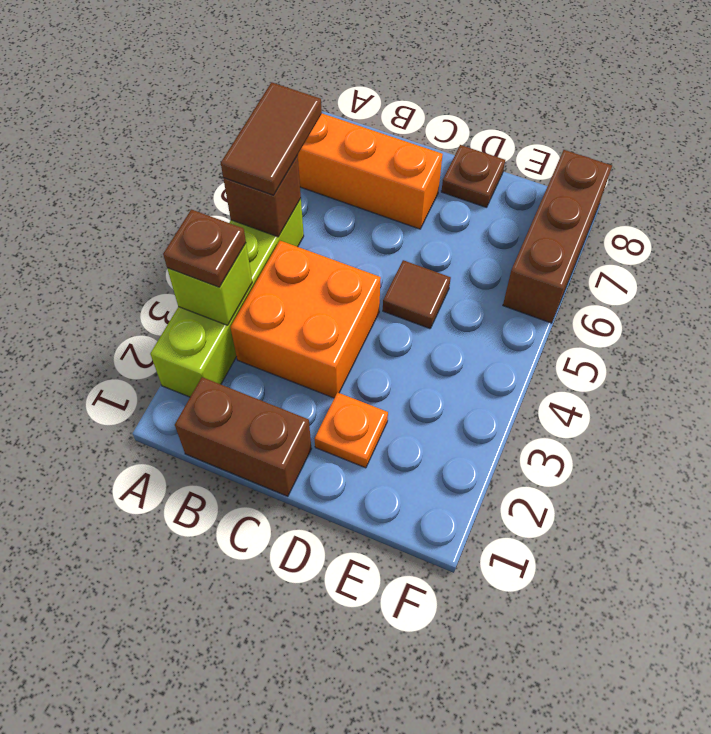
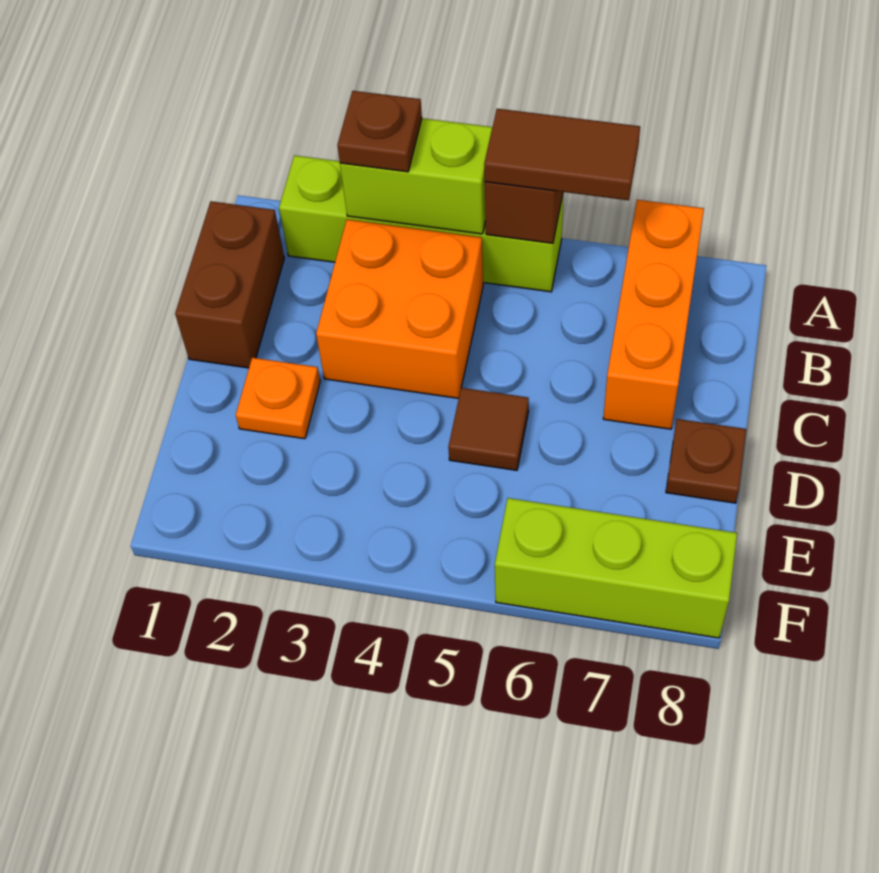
lime 1x1 brick [167,244,252,325] -> lime 1x2 brick [340,118,492,234]
brown 1x3 brick [503,150,612,323] -> lime 1x3 brick [495,498,737,638]

